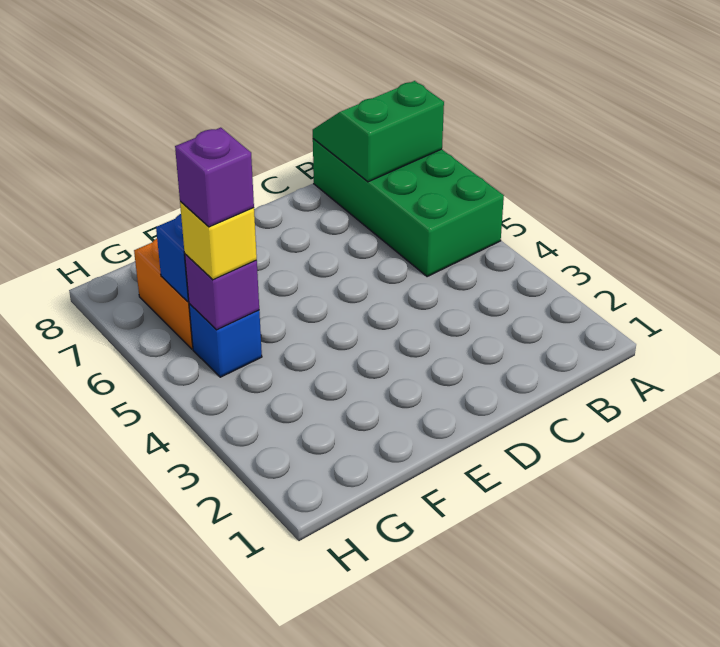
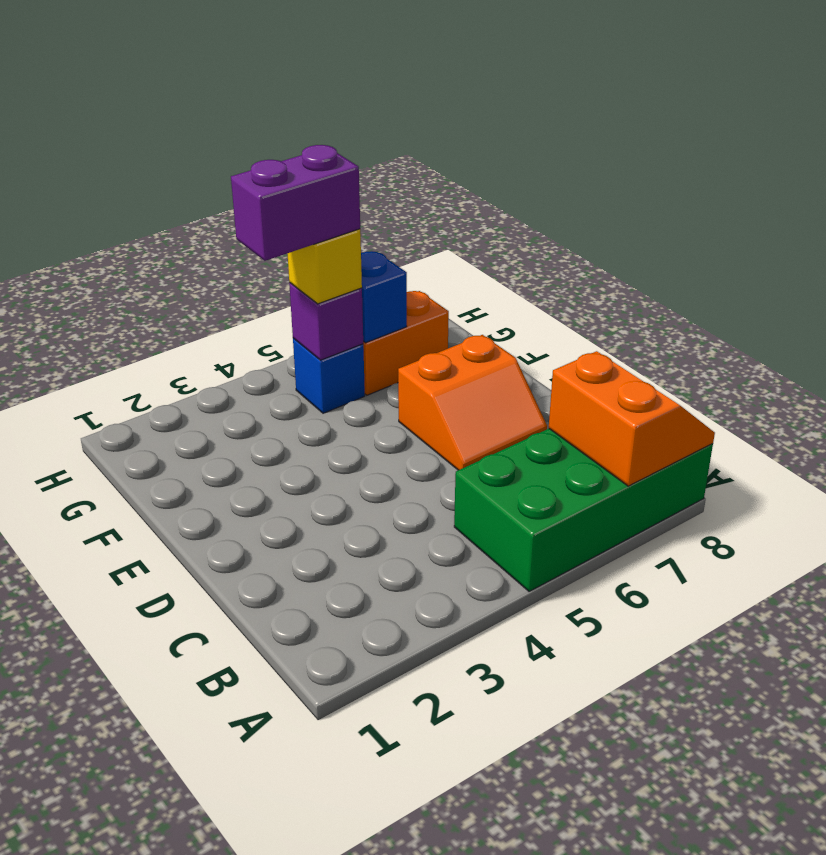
green 2x2 slope [313,81,444,182] -> orange 2x2 slope [549,351,715,486]
none -> orange 2x2 slope [398,335,547,470]
purple 1x1 brick [175,128,254,227] -> purple 1x2 brick [231,145,360,261]

